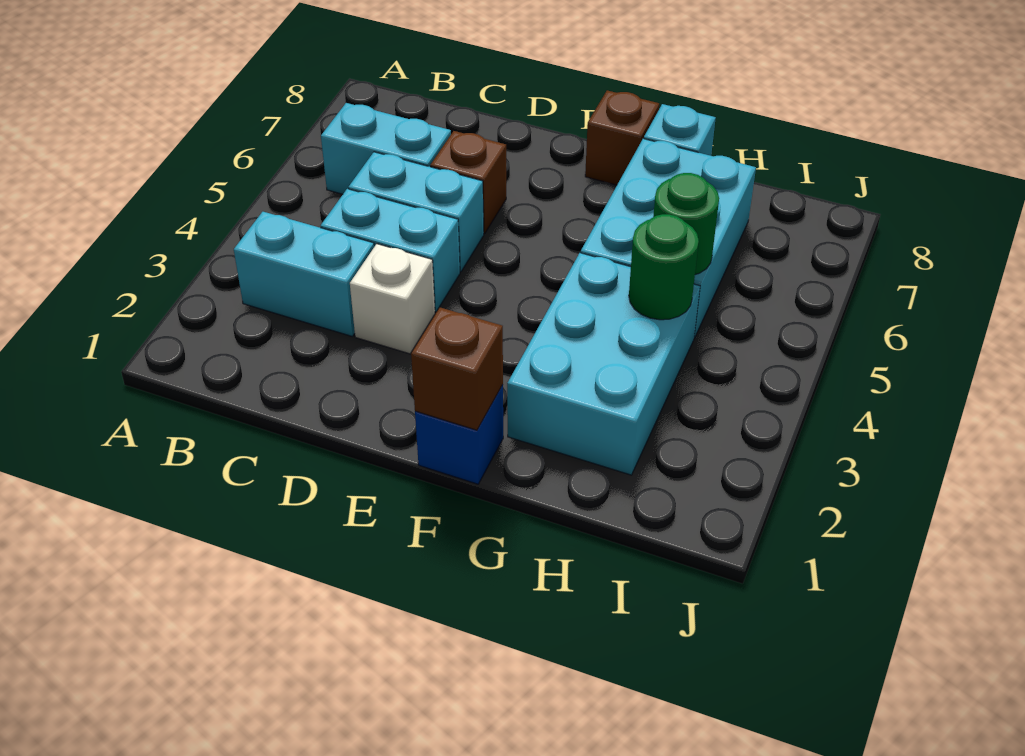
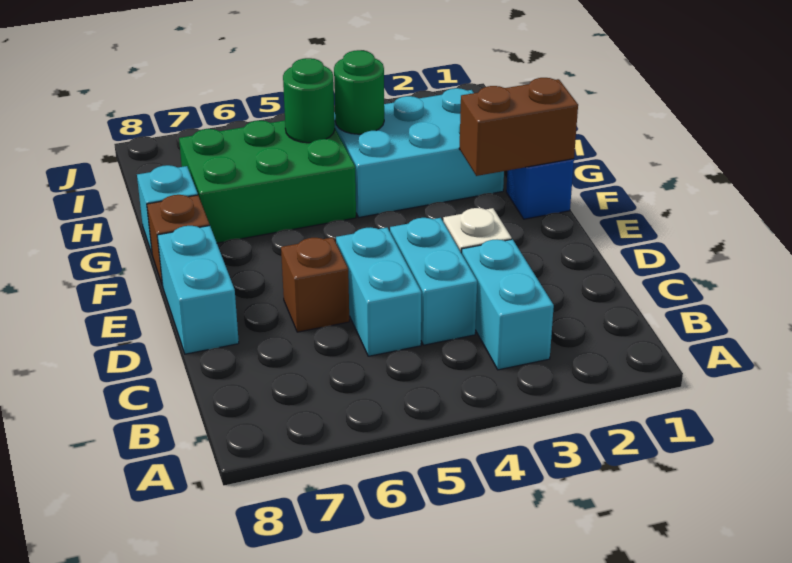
cyan 1x2 brick [321,103,451,194] -> cyan 1x2 brick moved to [157,226,239,354]
brown 1x1 brick [411,307,503,430] -> brown 1x2 brick [459,78,578,176]
cyan 2x3 brick [581,139,756,338] -> green 2x3 brick [179,121,356,243]

